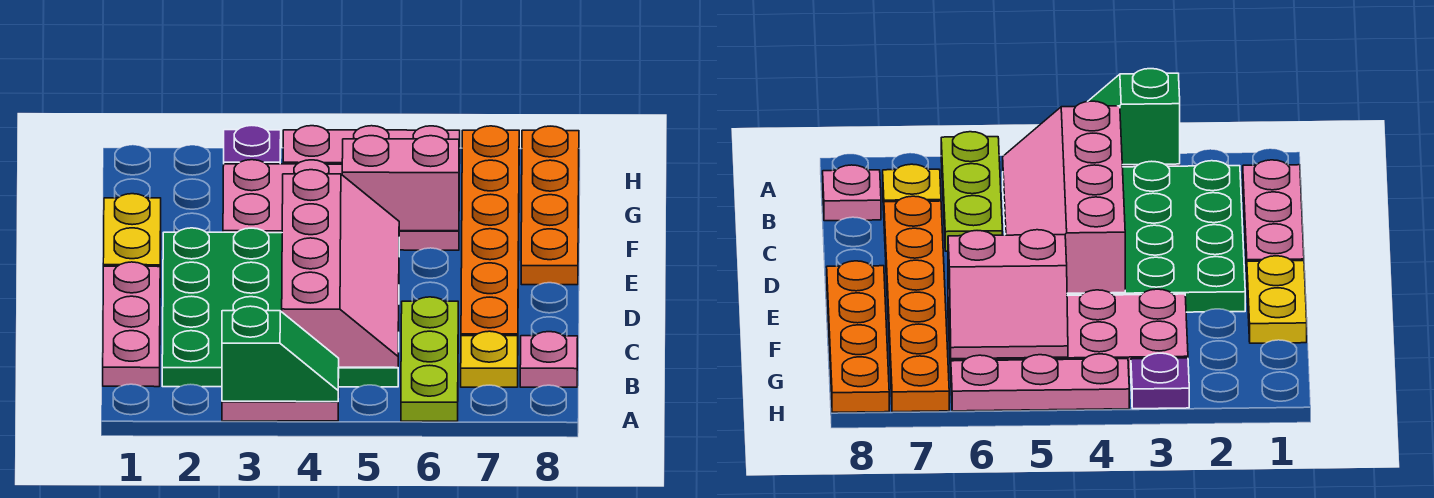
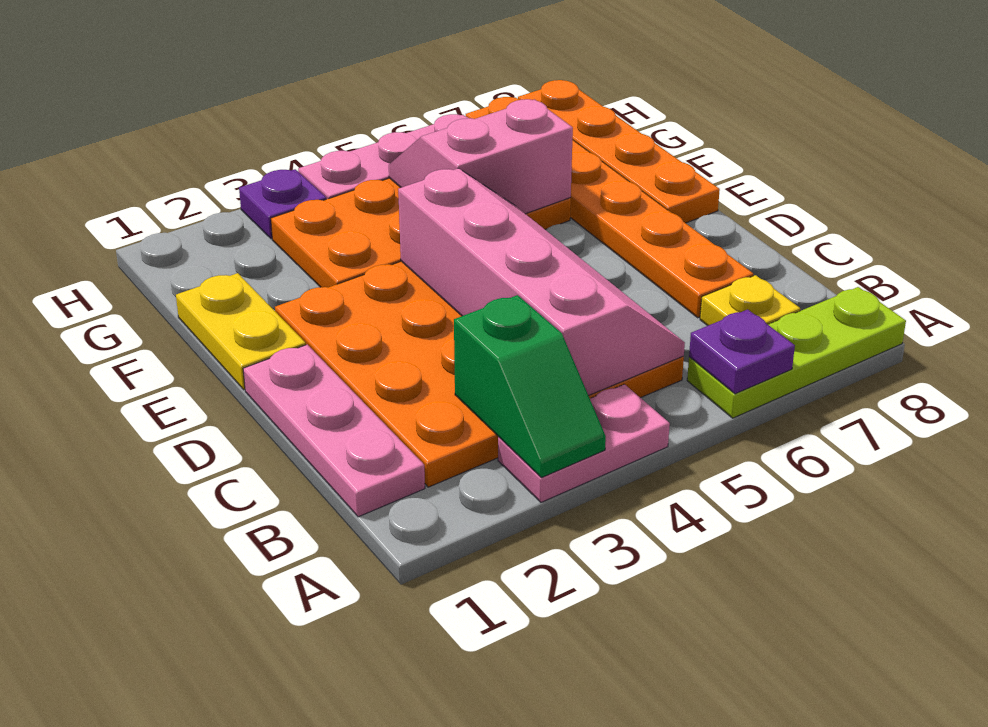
green 1x2 slope [222,306,339,402] -> green 1x2 slope turned to [454,295,606,478]
lime 1x3 plate [401,297,458,421] -> lime 1x3 plate turned to [687,287,906,418]
none -> purple 1x1 plate [689,310,795,394]
green 4x4 plate [162,228,399,387] -> orange 4x4 plate [275,261,684,487]
pink 1x1 plate [520,332,578,387] -> none
pink 2x4 plate [223,160,459,250] -> orange 2x4 plate [271,178,571,288]

